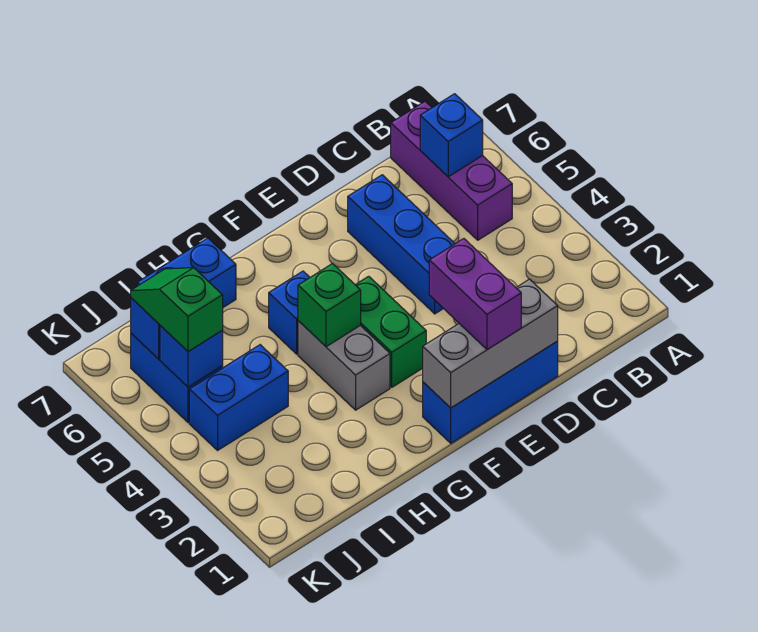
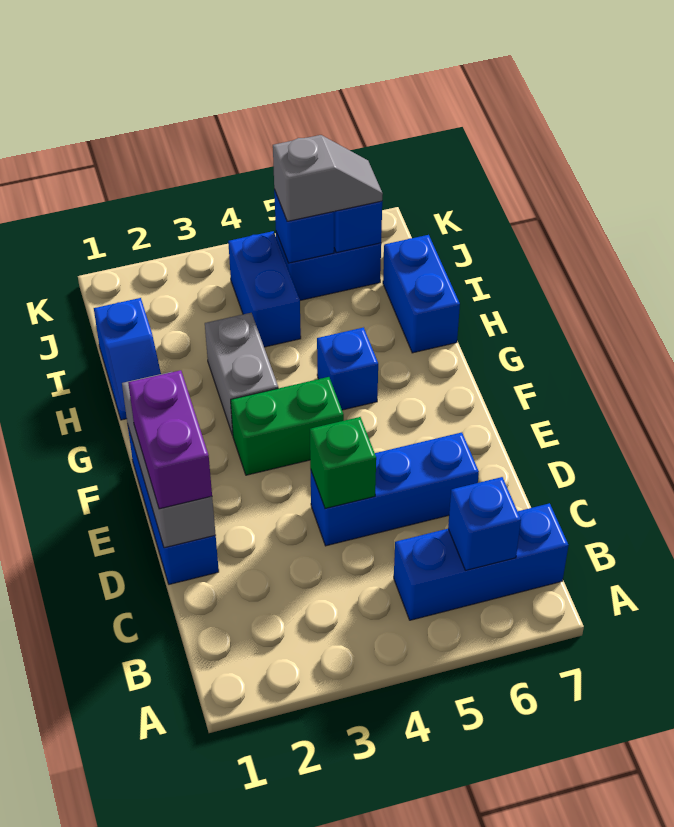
purple 1x3 brick [391,101,512,240] -> blue 1x3 brick [394,503,568,620]
purple 1x2 brick [429,239,521,350] -> purple 1x2 brick turned to [128,370,212,509]
grey 1x2 brick [298,321,390,410] -> grey 1x2 brick turned to [205,313,278,435]
green 1x1 brick [298,264,361,347] -> green 1x1 brick moved to [310,417,376,509]
none -> blue 1x2 slope [94,298,161,420]
green 1x2 slope [131,268,223,352] -> grey 1x2 slope [273,135,383,221]

